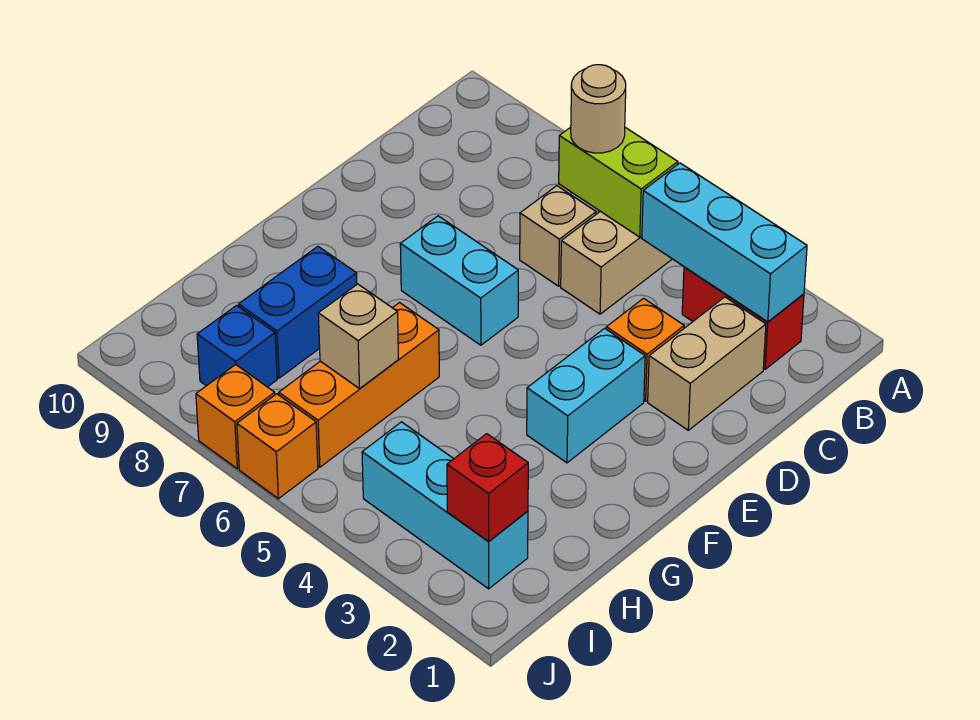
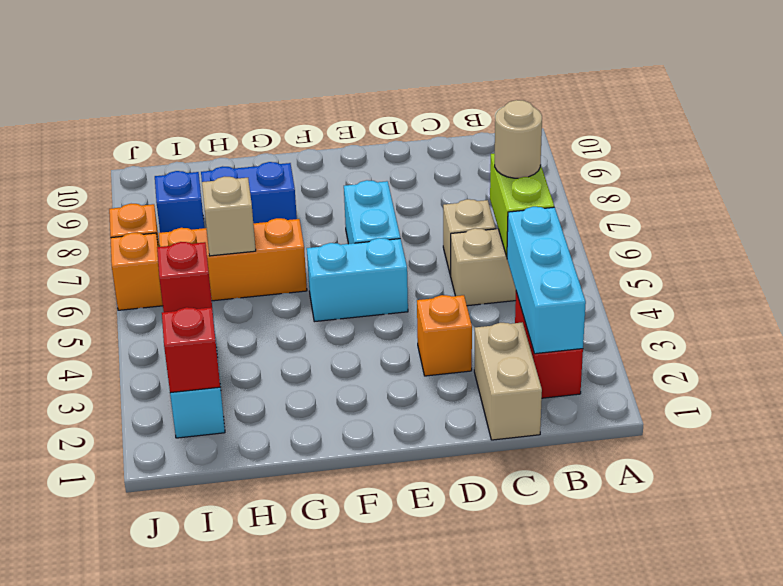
tan 1x2 brick [648,297,766,430] -> tan 1x2 brick turned to [474,322,542,440]
cyan 1x2 brick [527,328,645,463] -> cyan 1x2 brick moved to [307,238,408,322]
none -> red 1x1 brick [157,242,213,312]

